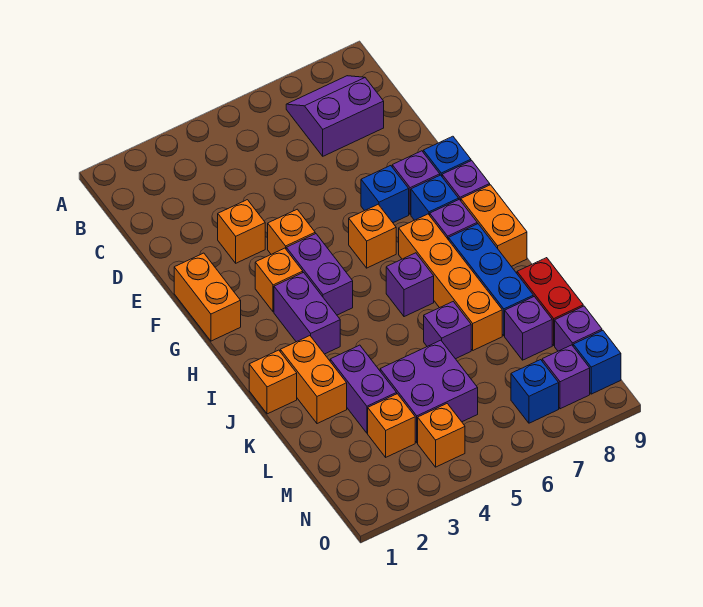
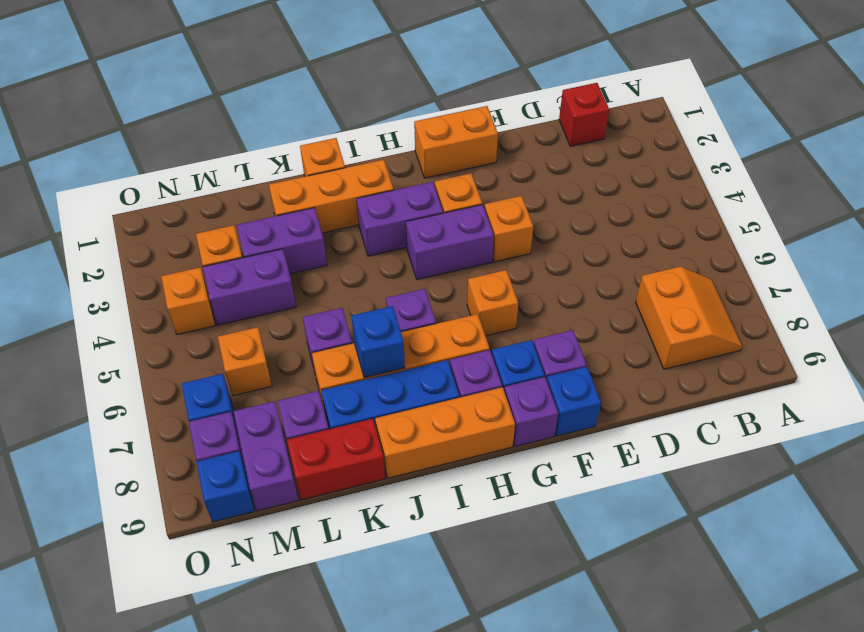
purple 2x2 slope [286,76,384,156] -> orange 2x2 slope [636,266,742,369]
none -> red 1x1 brick [559,83,609,146]
orange 1x1 brick [218,200,265,263] -> orange 1x1 brick moved to [218,327,272,396]
blue 1x1 brick [361,166,409,223] -> blue 1x1 brick moved to [351,306,405,378]
orange 1x2 brick [461,185,527,266] -> orange 1x3 brick [375,387,515,478]
orange 1x2 brick [280,336,347,424] -> orange 1x3 brick [269,160,393,233]
purple 2x2 brick [380,340,478,443] -> purple 1x2 brick [203,249,296,325]
purple 1x1 brick [555,306,602,351] -> purple 1x2 brick [233,401,298,511]

